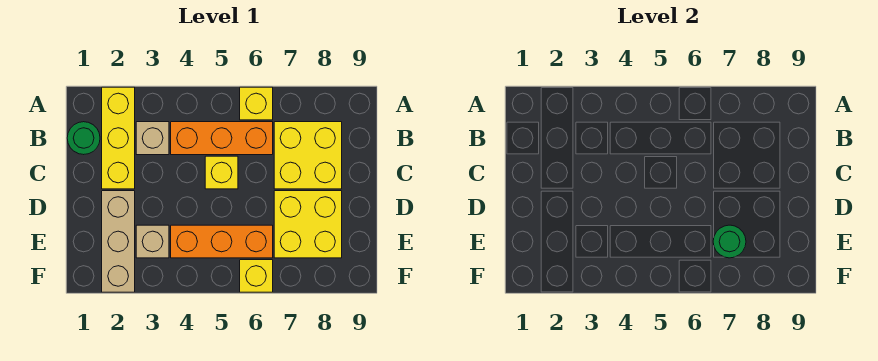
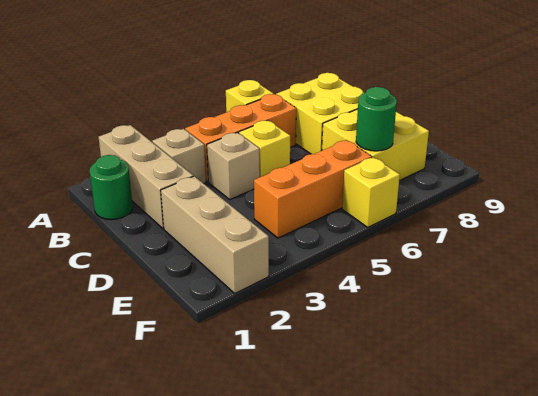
yellow 1x3 brick [102,87,135,189] -> tan 1x3 brick [99,125,193,229]
tan 1x1 brick [136,225,169,258] -> tan 1x1 brick moved to [207,133,260,199]

